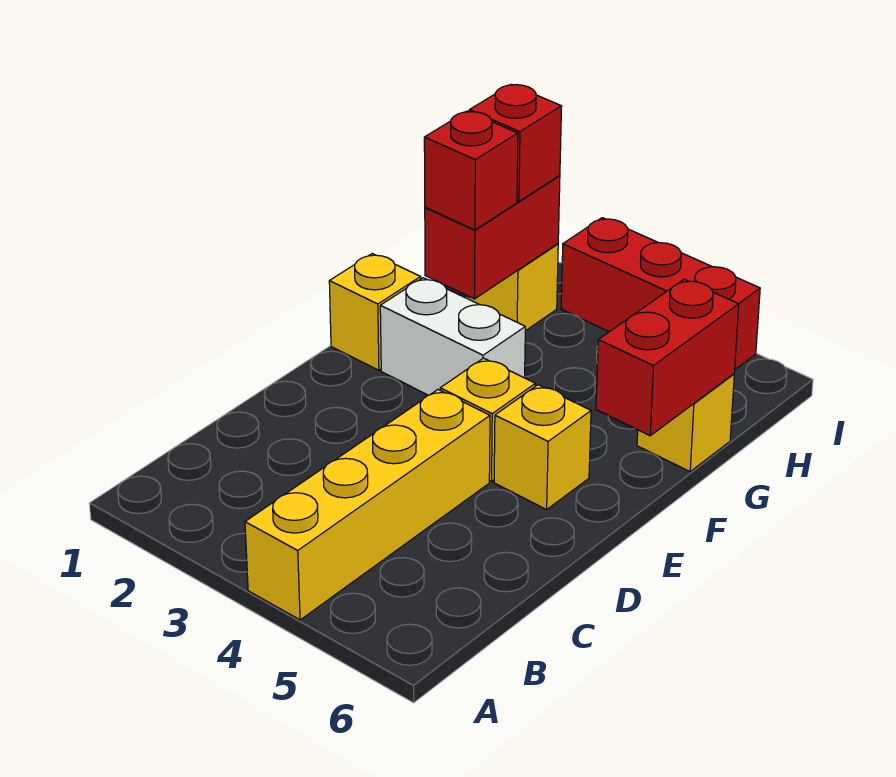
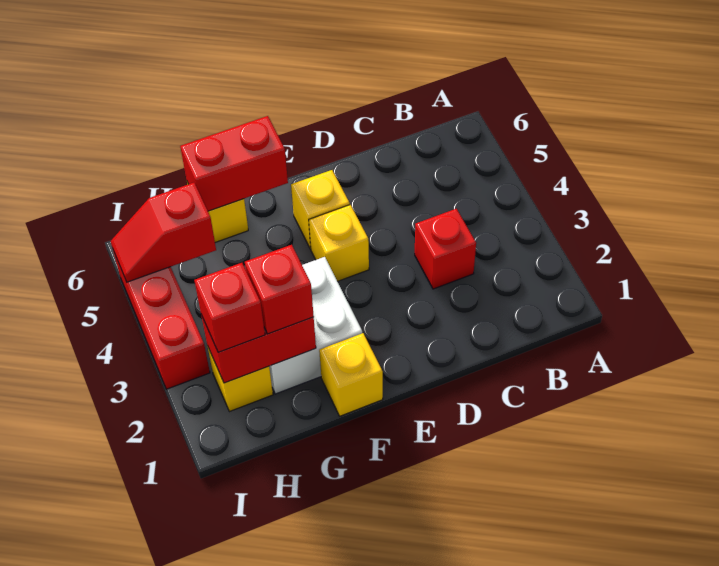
yellow 1x4 brick [245,390,490,620] -> none
none -> red 1x1 brick [415,209,476,289]
white 1x2 brick [380,278,525,395] -> white 2x2 brick [269,257,362,394]
none -> red 1x2 slope [111,183,216,282]

